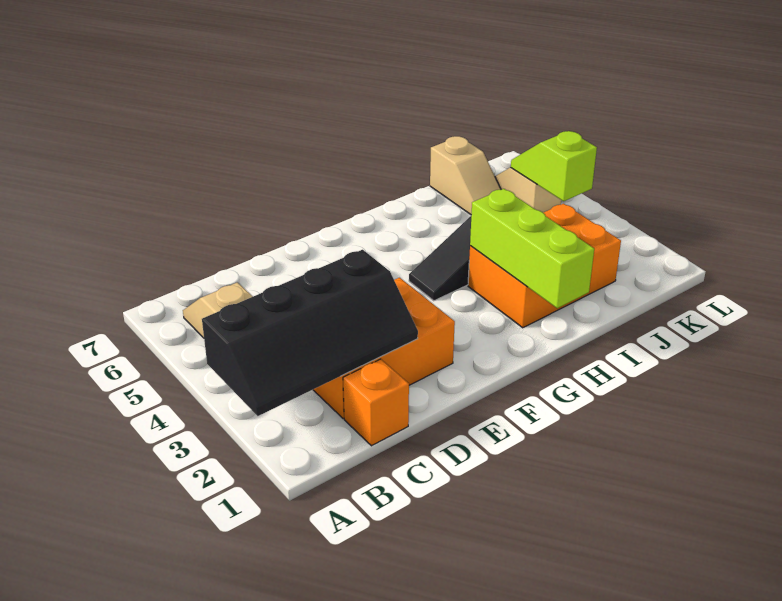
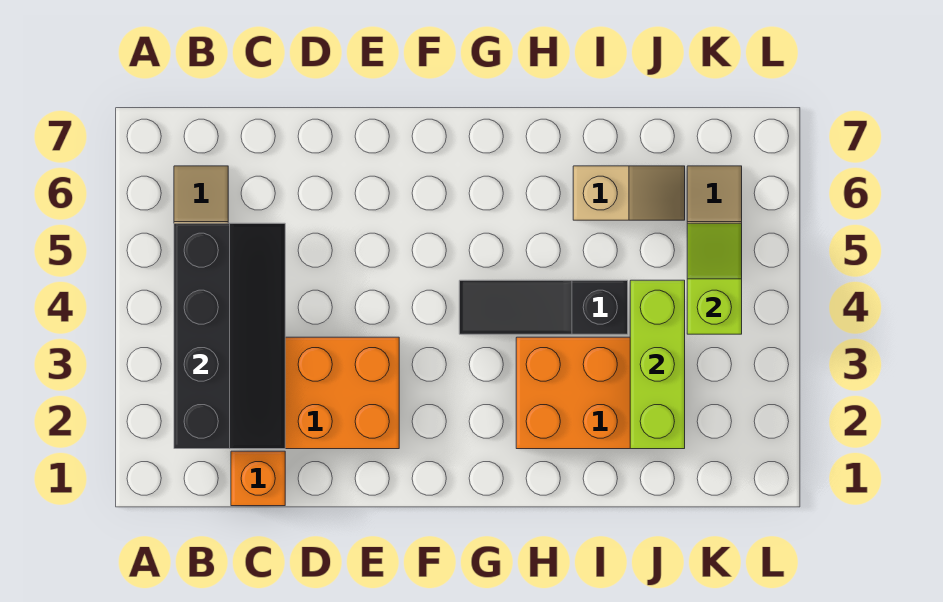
black 2x4 slope [202,250,418,416] -> black 2x4 slope turned to [174,223,285,449]
lime 1x3 brick [470,189,594,308] -> lime 1x3 brick moved to [630,280,685,449]
tan 1x2 slope [430,136,501,215] -> tan 1x2 slope turned to [573,166,685,220]

